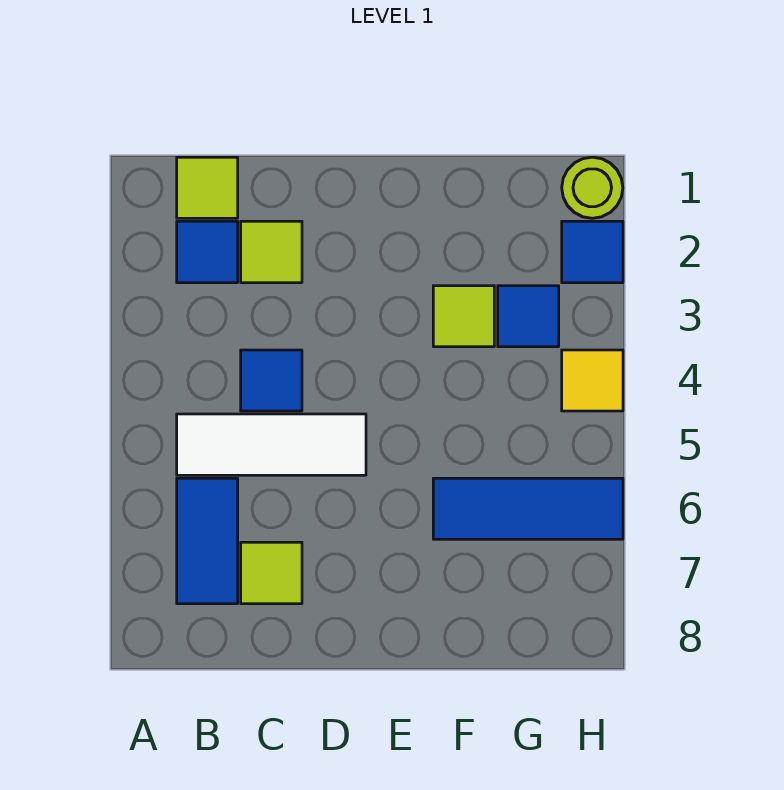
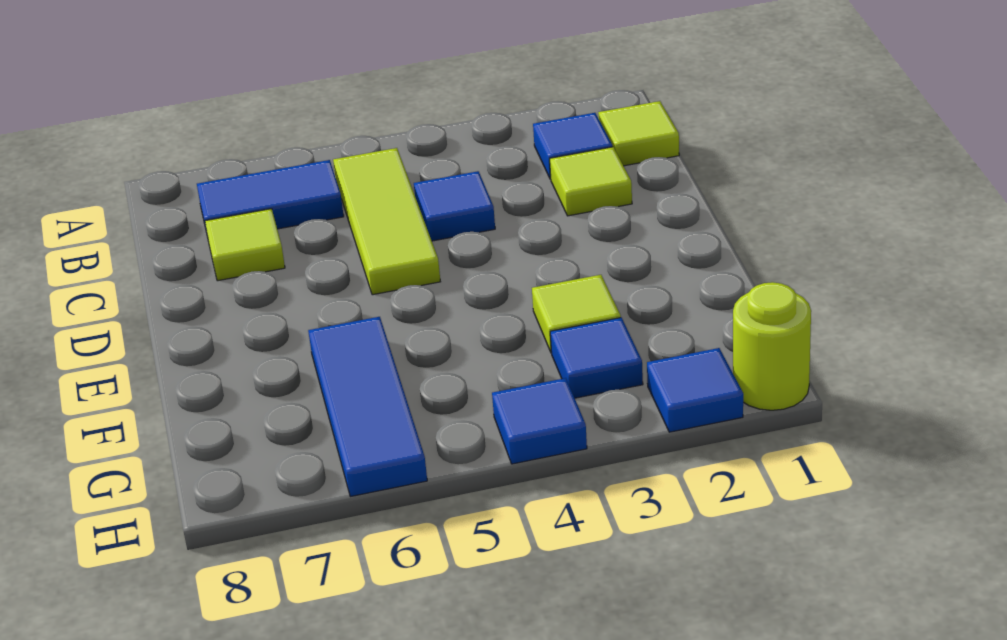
white 1x3 tile [177,414,366,475] -> lime 1x3 tile [333,148,440,295]
yellow 1x1 tile [562,350,623,411] -> blue 1x1 tile [492,378,587,464]

